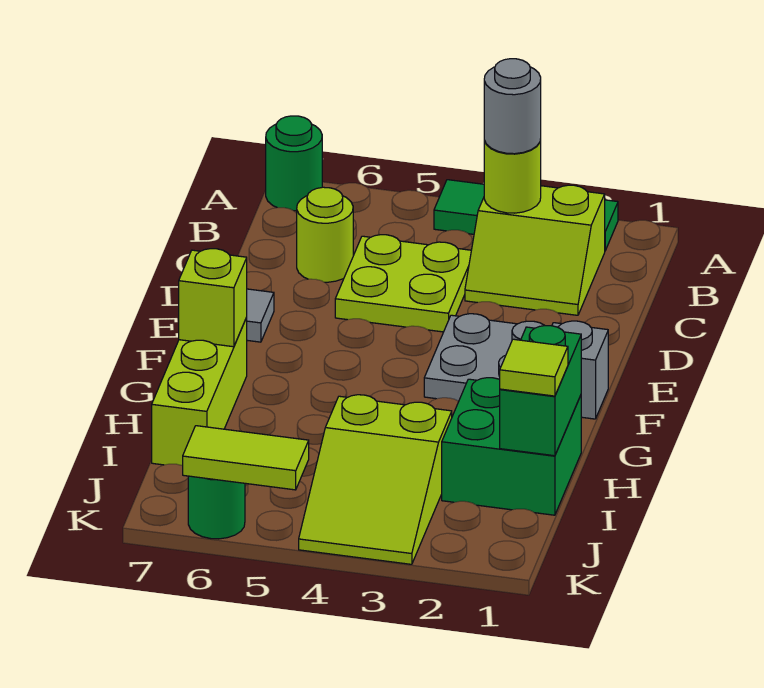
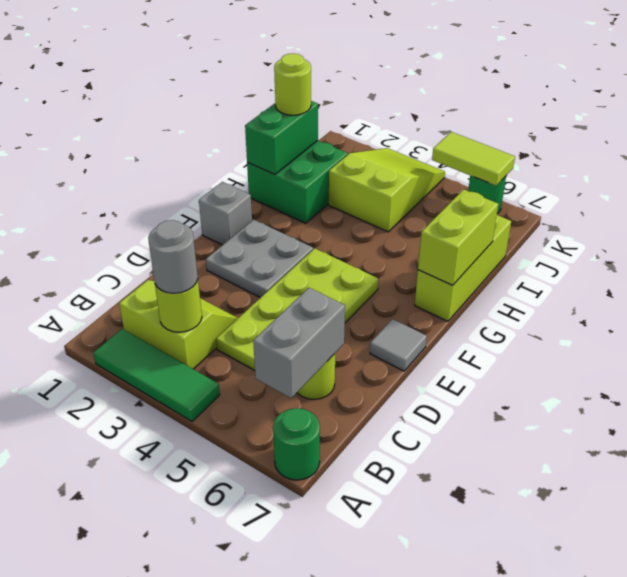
none -> grey 1x2 brick [253,288,345,398]
lime 2x2 plate [335,235,471,332] -> lime 2x4 plate [216,248,379,370]
lime 1x1 brick [179,249,247,347] -> lime 1x2 brick [418,189,498,285]
lime 1x1 tile [500,339,568,396] -> lime 1x1 round brick [274,53,311,115]

